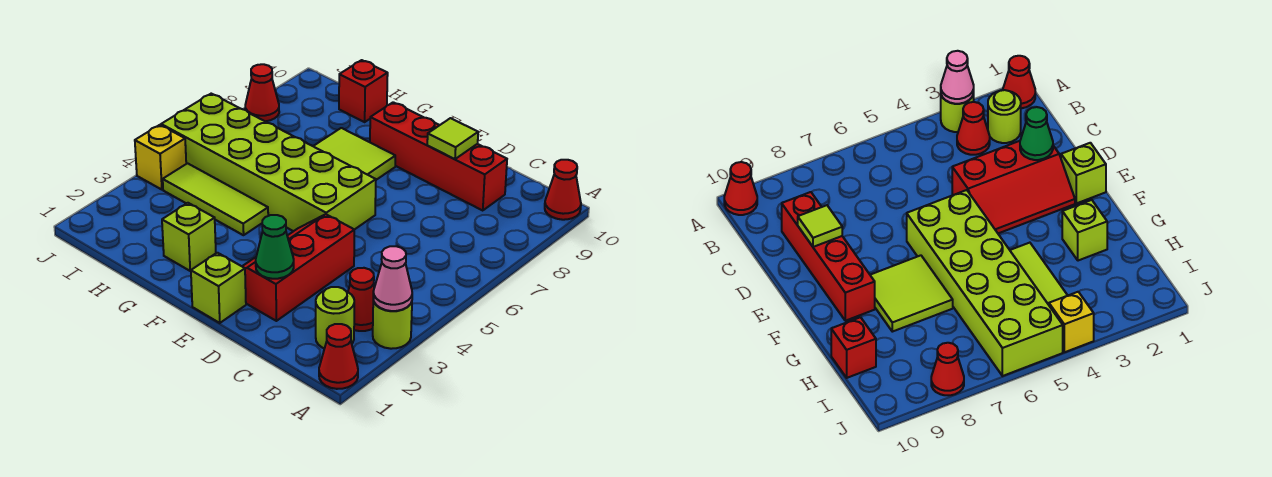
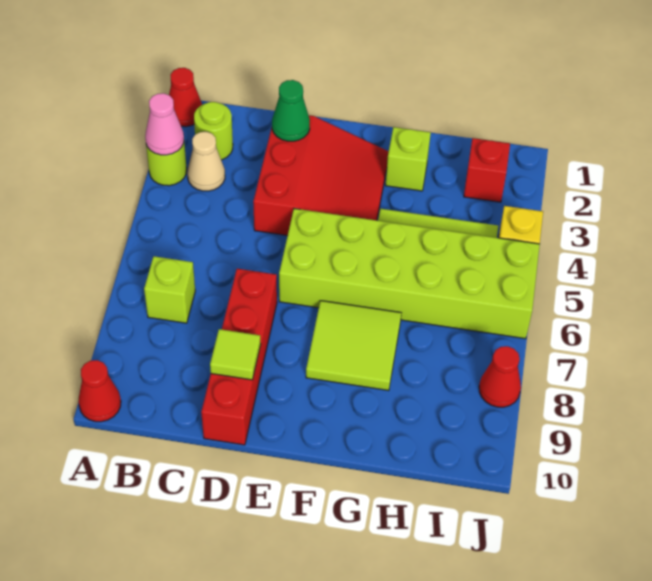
red 1x1 cone [348,268,374,331] -> tan 1x1 cone [187,132,225,191]
red 1x4 brick [370,102,507,210] -> red 1x4 brick turned to [201,269,277,445]
red 2x3 slope [242,214,354,321] -> red 3x3 slope [253,115,389,236]
lime 1x1 brick [191,253,246,323] -> lime 1x1 brick moved to [144,256,195,323]
red 1x1 brick [339,60,388,122] -> red 1x1 brick moved to [464,138,510,202]

